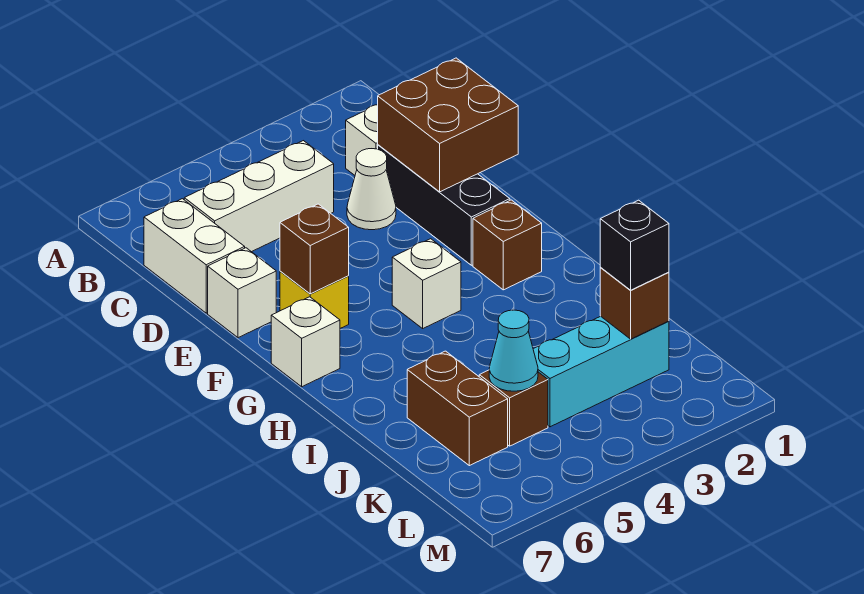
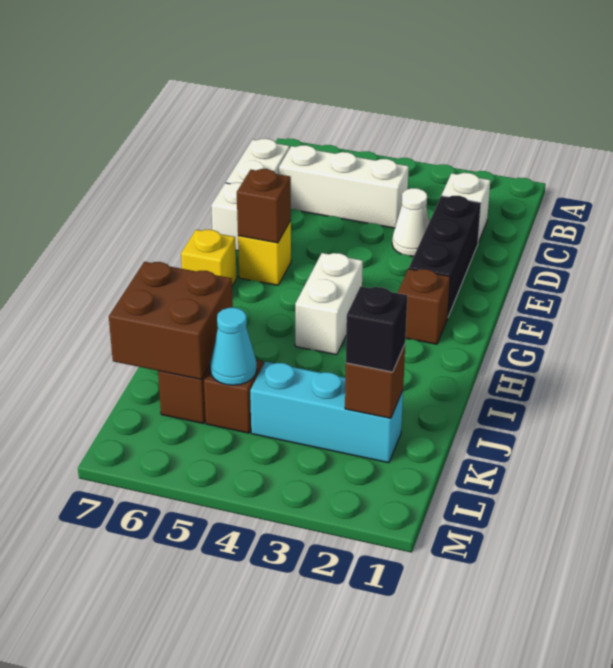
brown 2x2 brick [378,58,518,192] -> brown 2x2 brick moved to [109,262,233,380]
white 1x1 brick [392,239,461,328] -> white 1x2 brick [295,253,363,355]
white 1x1 brick [271,297,340,387] -> yellow 1x1 brick [181,230,237,286]

